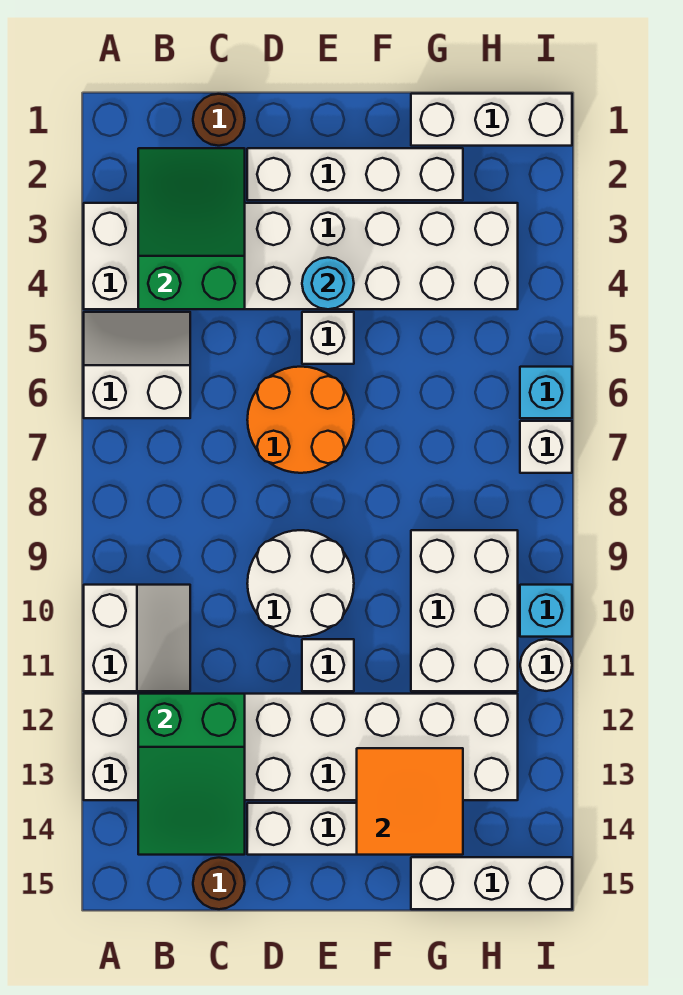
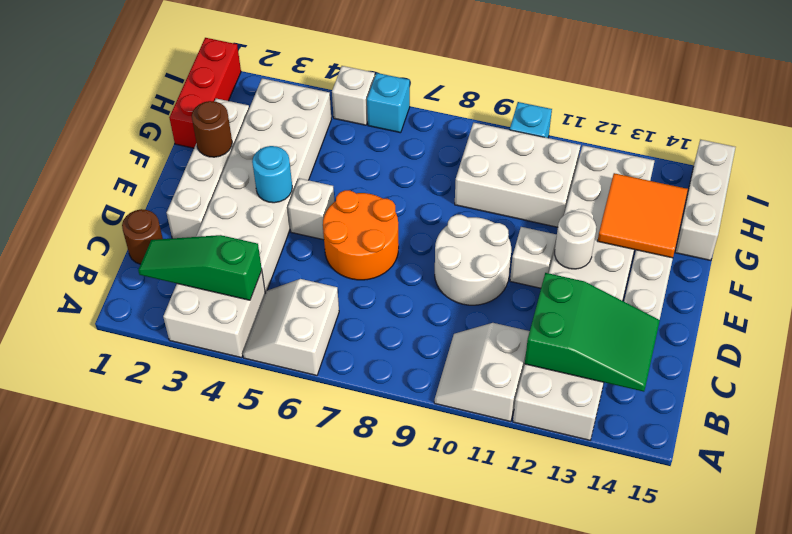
white 2x2 slope [84,585,190,691] -> white 2x2 slope turned to [434,323,530,422]
green 2x3 slope [138,148,245,309] -> green 1x3 slope [138,235,262,300]
brown 1x1 round brick [193,858,245,909] -> brown 1x1 round brick moved to [192,101,232,157]
white 1x3 brick [411,94,572,146] -> red 1x3 brick [169,38,241,148]
white 1x1 brick [520,421,572,473] -> white 1x1 brick moved to [332,66,375,125]
white 1x1 round brick [520,639,572,691] -> white 1x1 round brick moved to [555,212,596,269]

